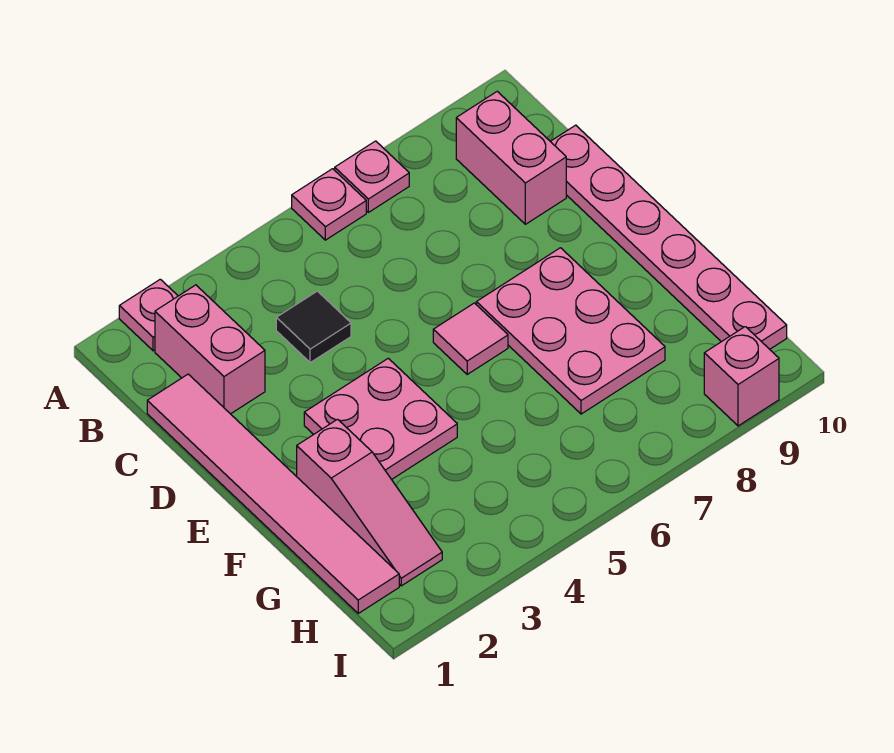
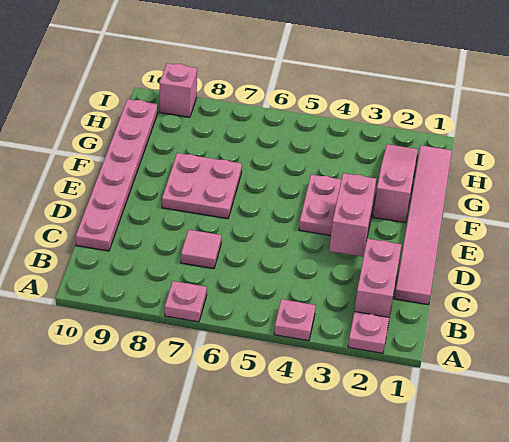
pink 1x1 plate [292,169,366,240] -> pink 1x1 plate moved to [274,299,316,341]
pink 1x2 brick [456,91,566,224] -> pink 1x2 brick moved to [329,173,376,257]
black 1x1 tile [276,291,351,363] -> none
pink 1x1 tile [433,303,508,374] -> pink 1x1 tile moved to [181,230,221,269]
pink 2x3 plate [476,248,665,414] -> pink 2x2 plate [162,153,242,219]

